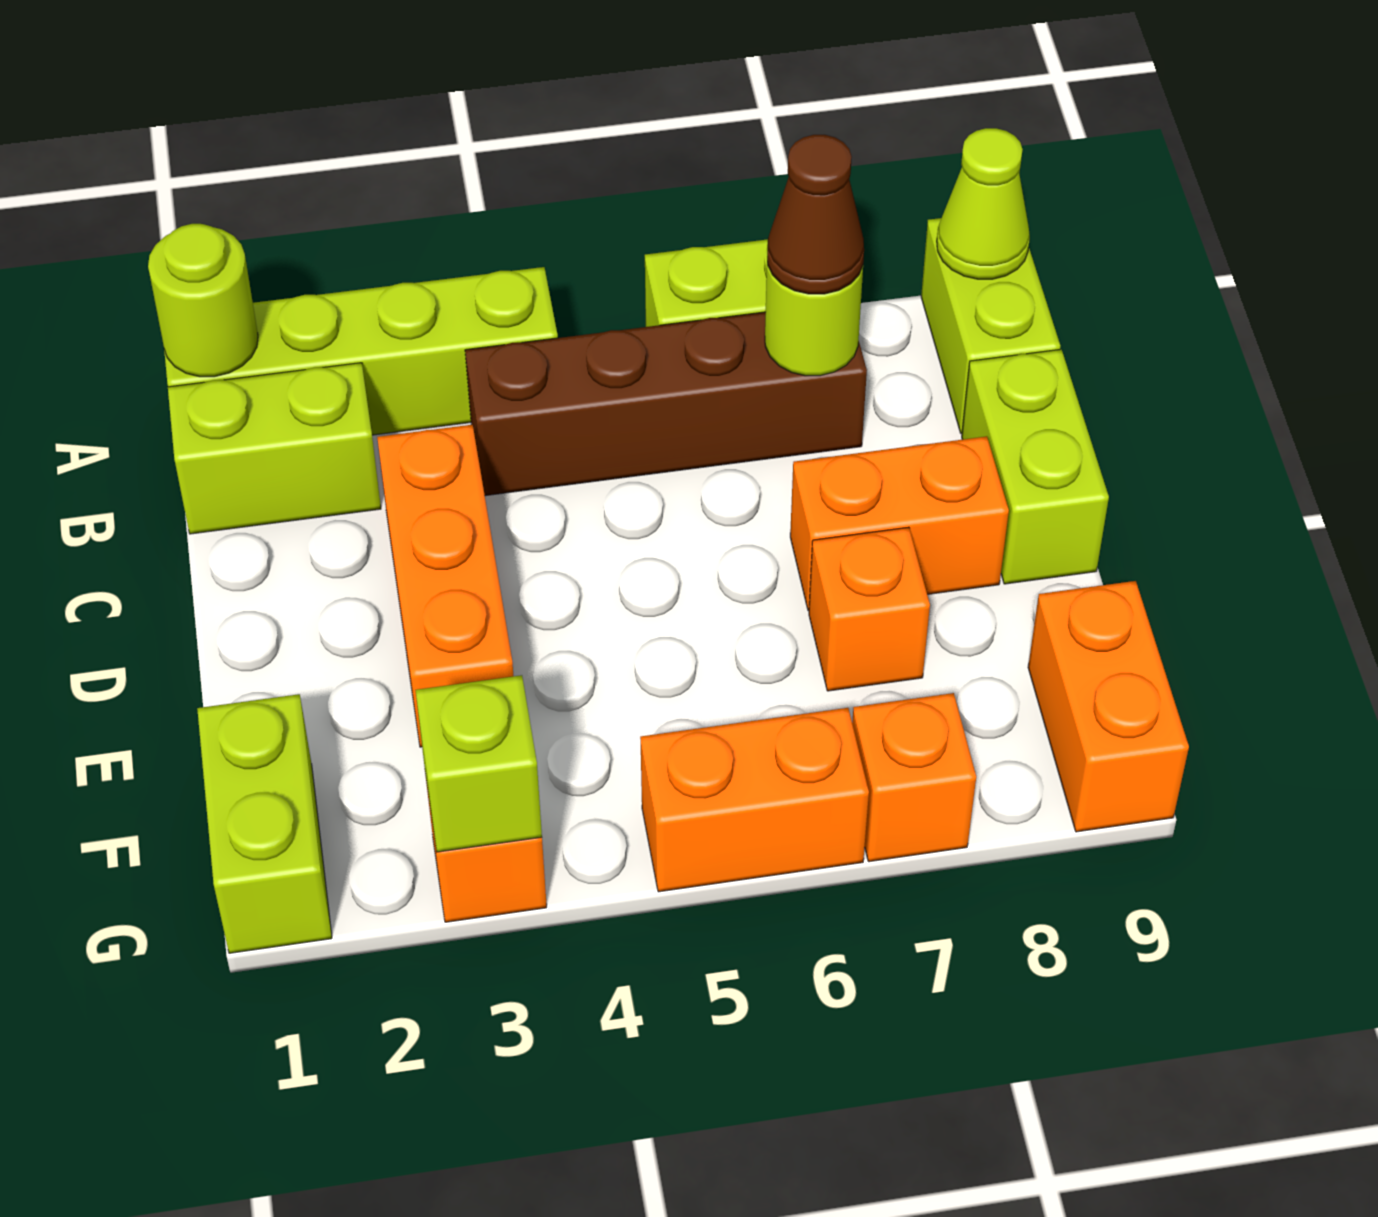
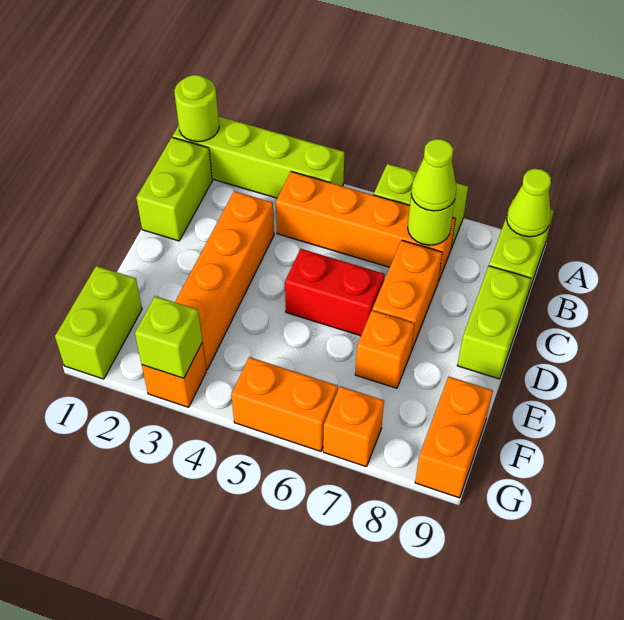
lime 1x2 brick [168,363,381,534] -> lime 1x2 brick turned to [136,137,212,241]
brown 1x4 brick [465,312,867,496] -> orange 1x4 brick [276,172,456,282]
brown 1x1 cone [767,135,864,294] -> lime 1x1 cone [411,139,457,211]
orange 1x3 brick [377,425,513,747] -> orange 1x4 brick [175,191,274,370]
none -> red 1x2 brick [285,249,385,336]
orange 1x2 brick [790,436,1009,611] -> orange 1x2 brick turned to [372,240,442,351]

